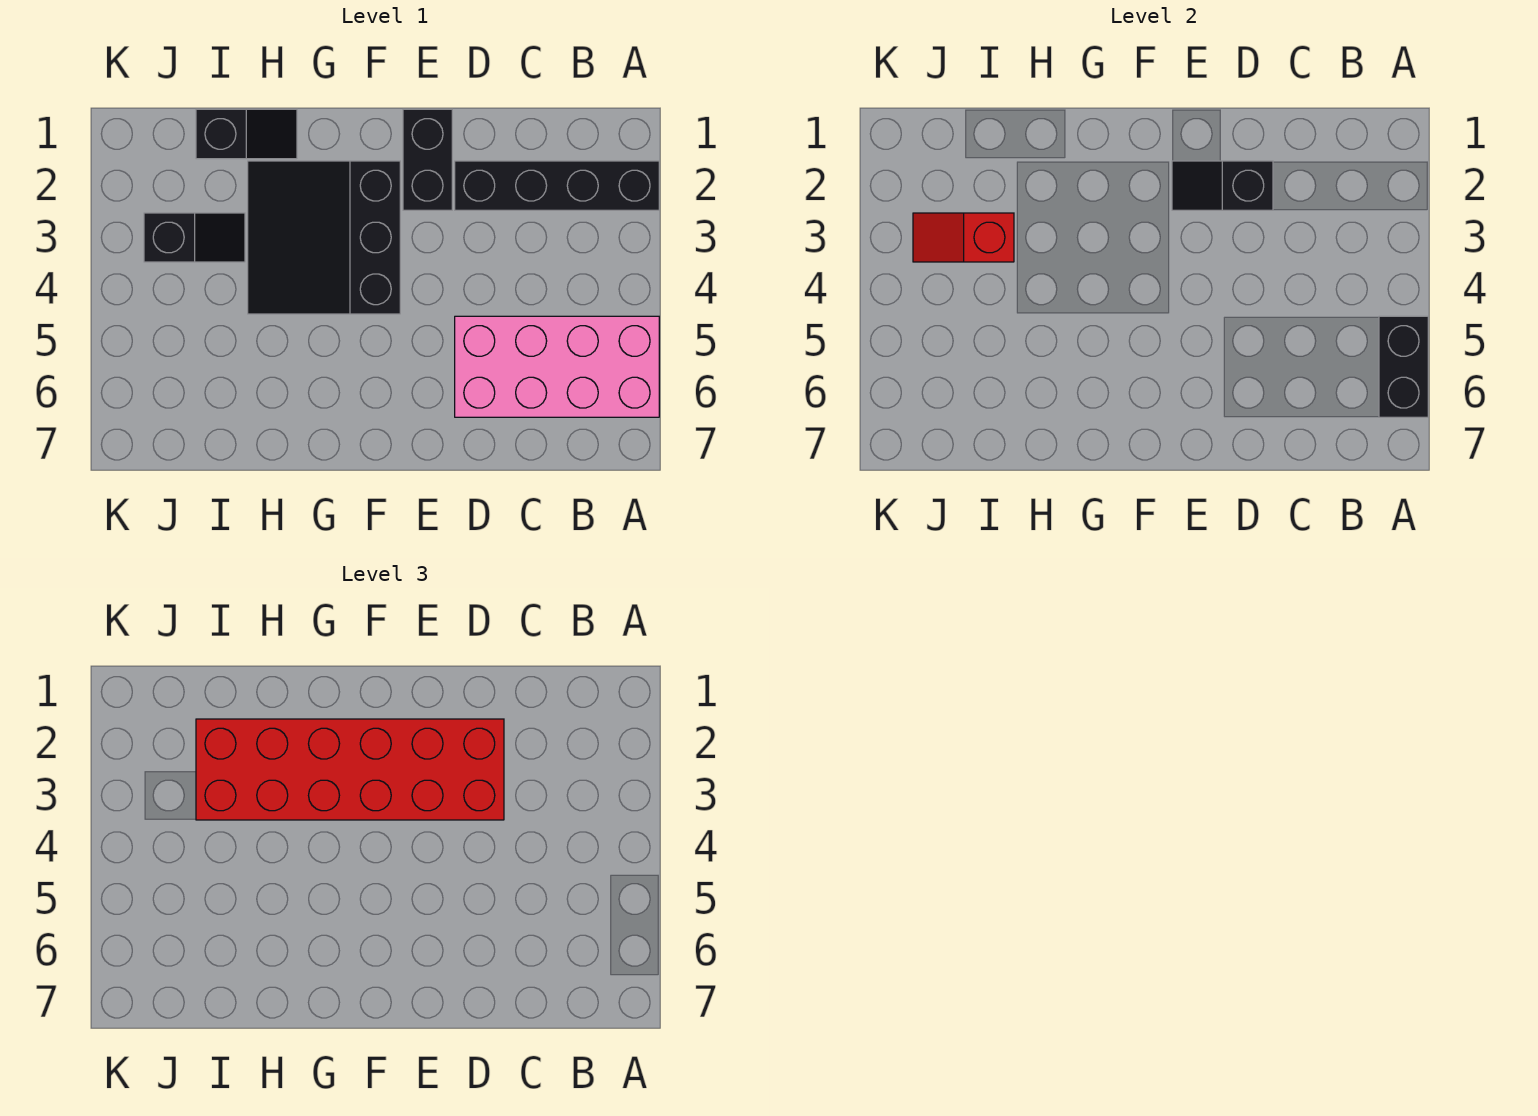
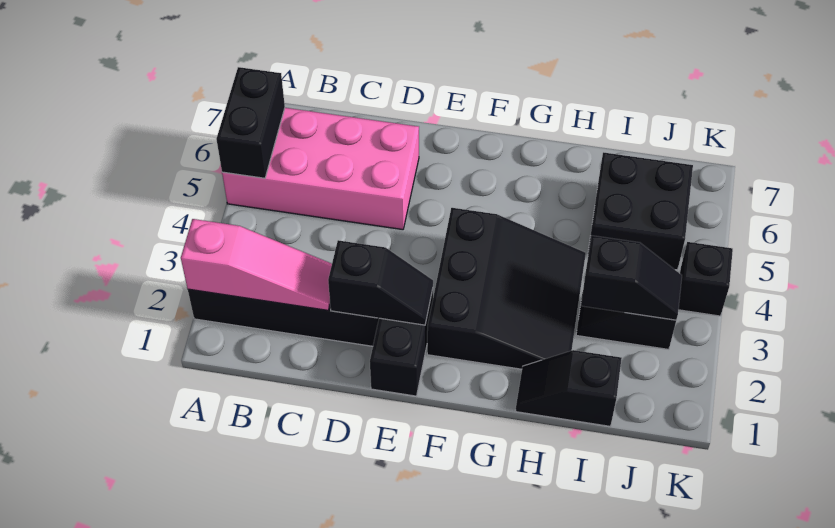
none -> pink 1x3 slope [181,219,332,310]
red 2x6 brick [196,719,504,820] -> none
red 1x2 slope [913,213,1014,262] -> black 1x2 slope [581,236,682,320]
none -> black 2x2 brick [588,152,693,270]
none -> black 1x1 brick [678,242,733,316]

